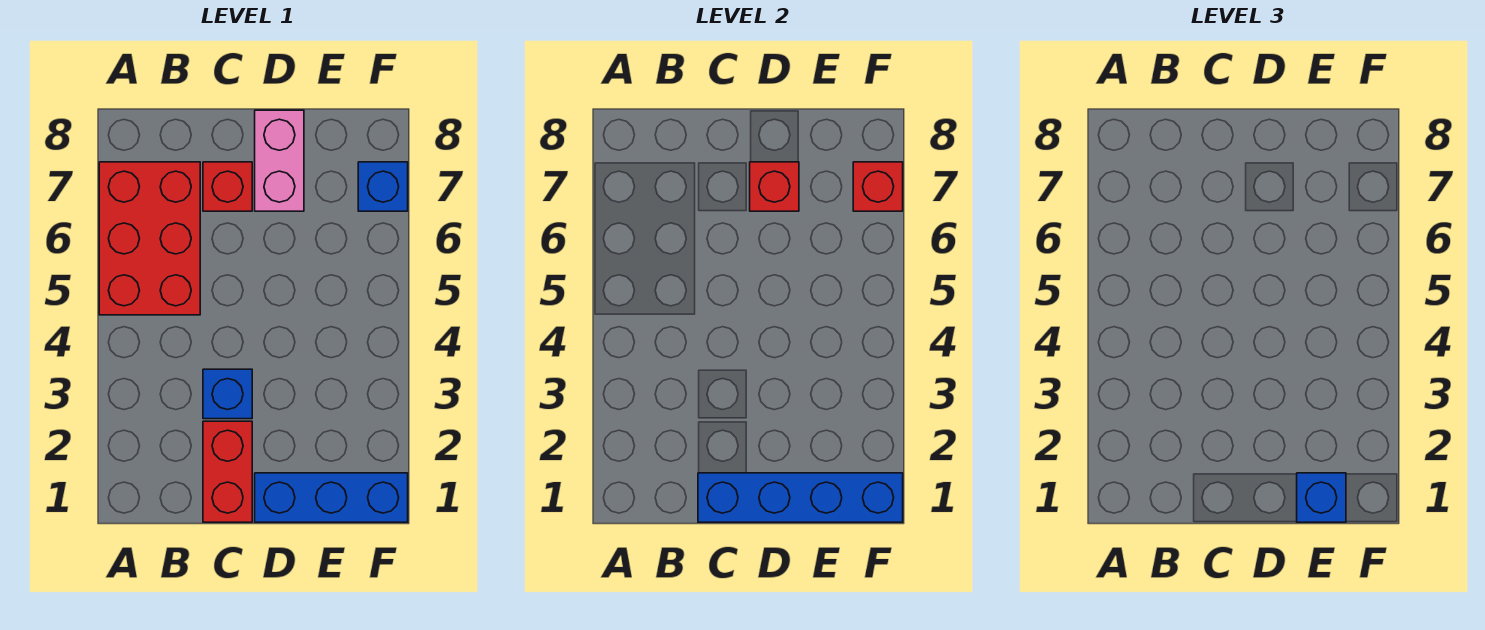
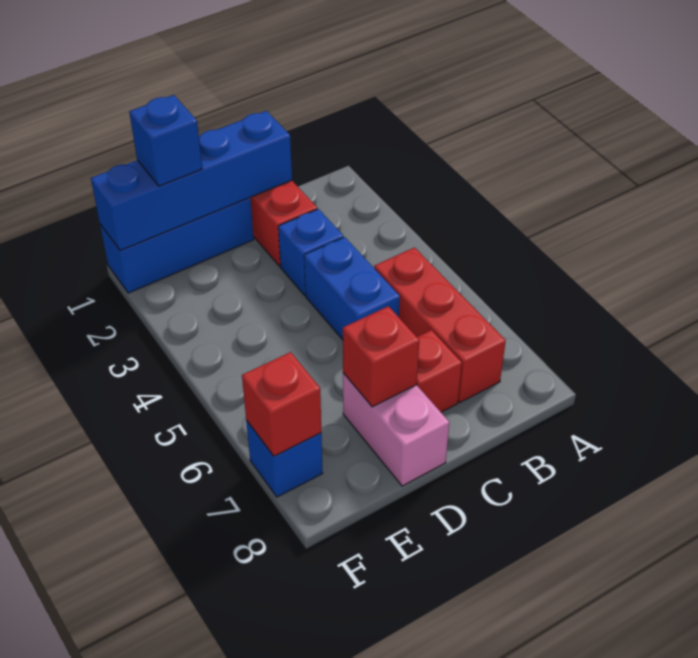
red 2x3 brick [99,162,200,315] -> red 1x3 brick [374,248,506,402]
none -> blue 1x2 brick [304,237,400,340]

